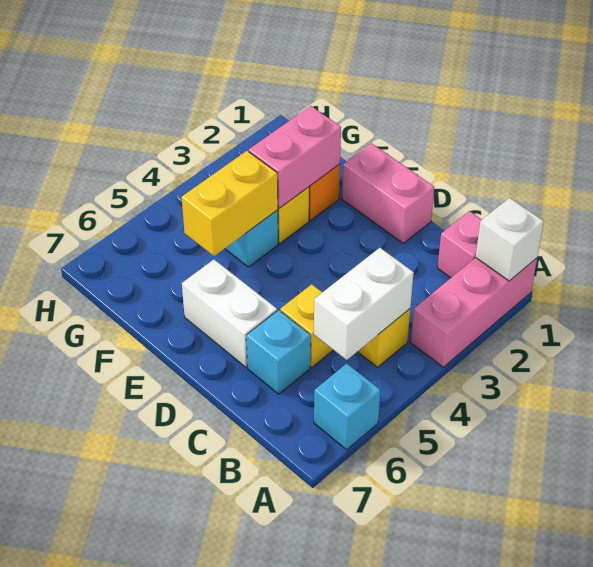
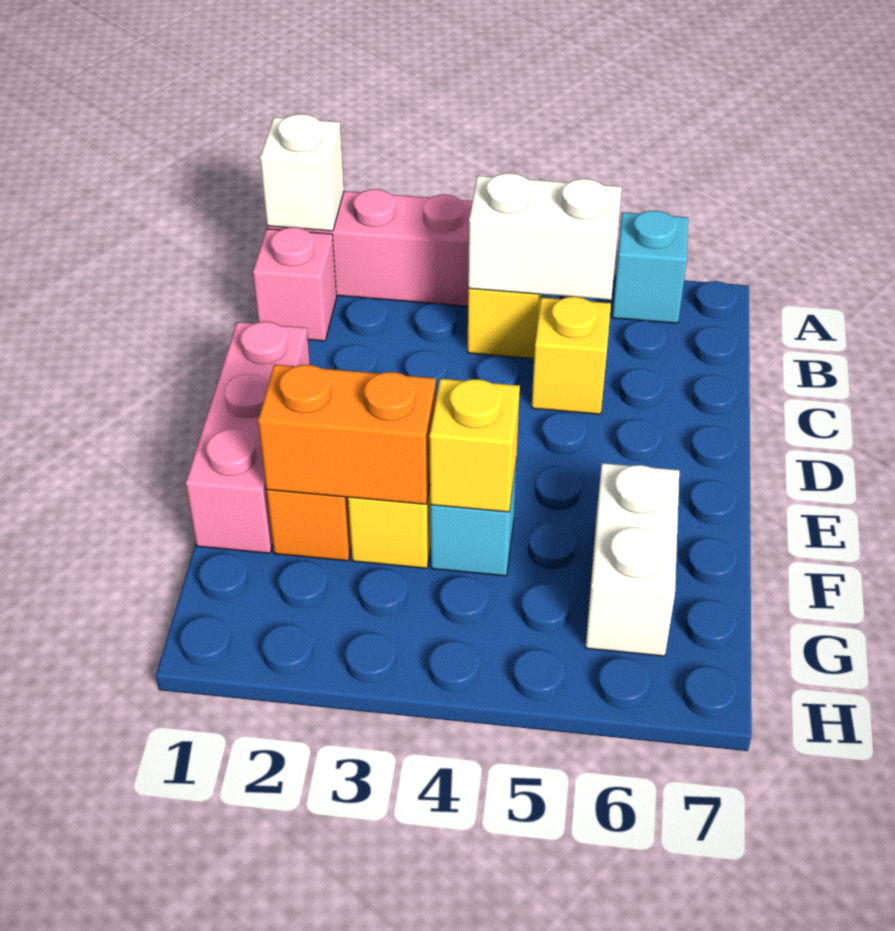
cyan 1x1 brick [246,310,311,394] -> none
pink 1x2 brick [342,143,434,243] -> pink 1x3 brick [186,322,310,553]
white 1x2 brick [182,260,277,367] -> white 1x2 brick moved to [585,463,679,656]
pink 1x2 brick [249,106,341,208] -> orange 1x2 brick [258,364,436,504]
yellow 1x2 brick [182,151,278,256] -> yellow 1x1 brick [429,379,520,512]

